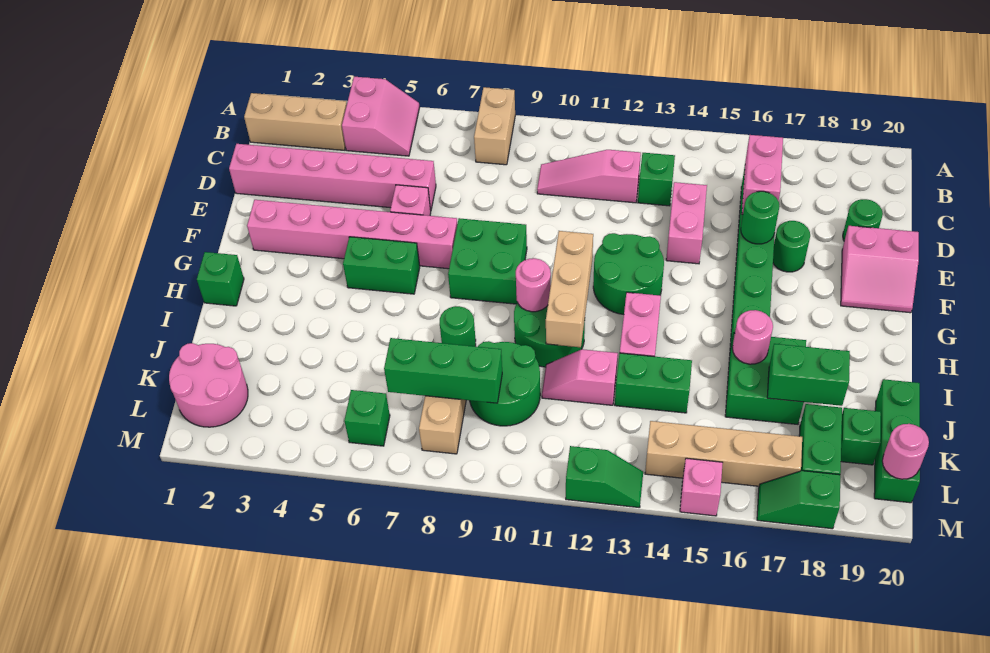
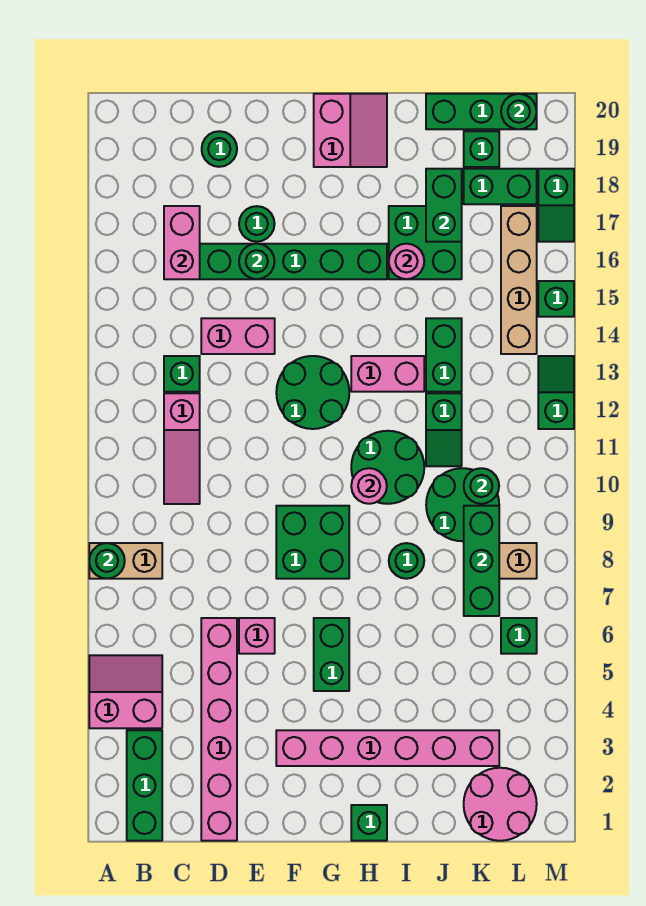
none -> green 1x1 round brick [89,543,125,579]
tan 1x3 brick [244,93,347,150] -> green 1x3 brick [127,730,162,841]
pink 1x2 brick [742,135,783,214] -> pink 1x2 brick turned to [164,206,200,279]
pink 2x2 slope [841,226,919,313] -> pink 2x2 slope moved to [314,94,387,167]
pink 1x6 brick [247,200,457,269] -> pink 1x6 brick turned to [276,730,499,766]
tan 1x3 brick [546,231,593,347] -> none
pink 1x2 slope [542,349,618,405] -> green 1x2 slope [426,393,462,466]
none -> green 1x1 round brick [464,468,499,504]
pink 1x1 round brick [882,424,929,479] -> green 1x1 round brick [501,94,537,129]
pink 1x1 brick [680,458,723,516] -> green 1x1 brick [538,281,574,317]

